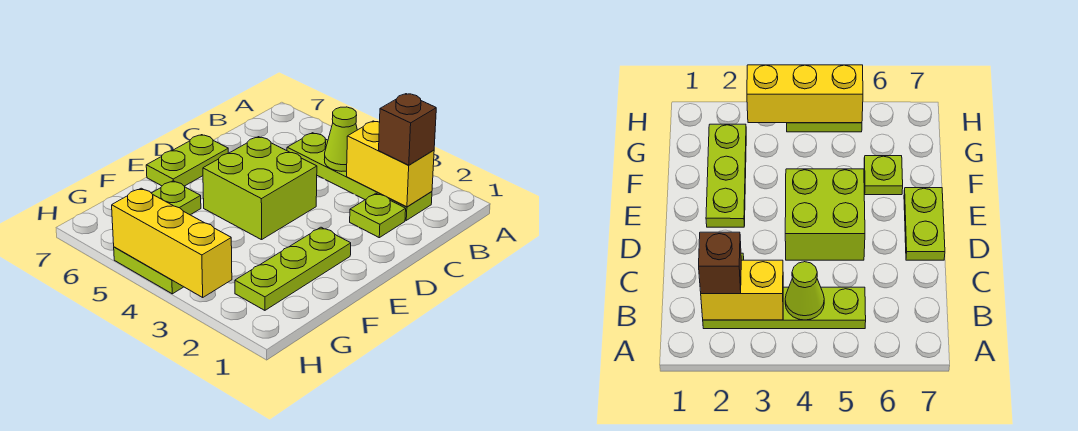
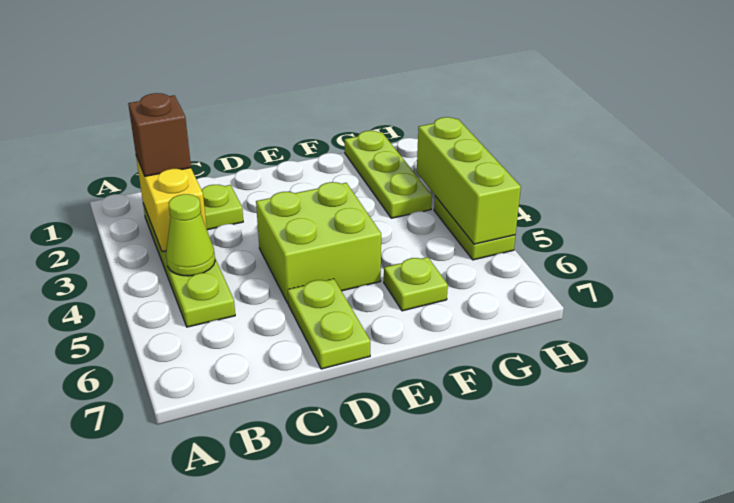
lime 1x2 plate [146,135,228,186] -> lime 1x2 plate turned to [288,279,370,369]
lime 1x3 plate [235,227,351,310] -> lime 1x3 plate turned to [344,131,432,218]
yellow 1x3 brick [112,188,232,297] -> lime 1x3 brick [417,117,521,244]

